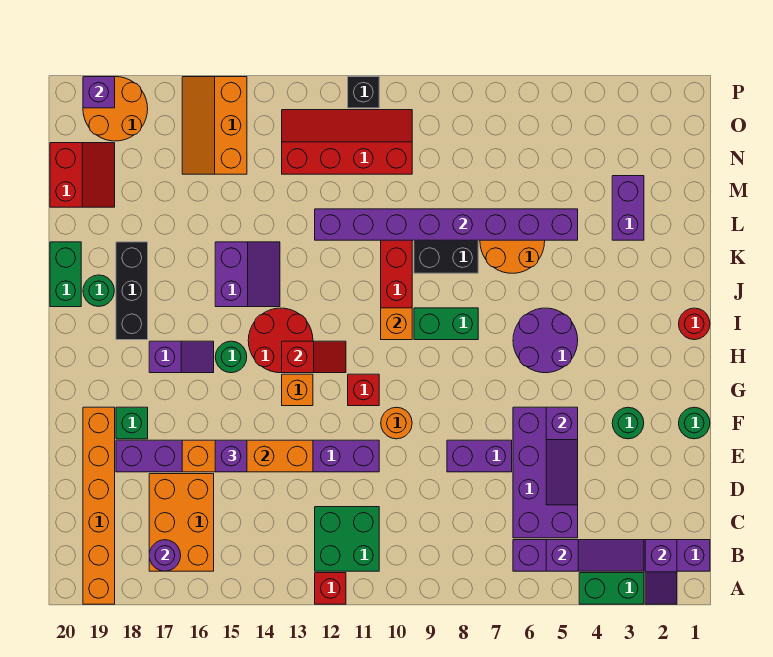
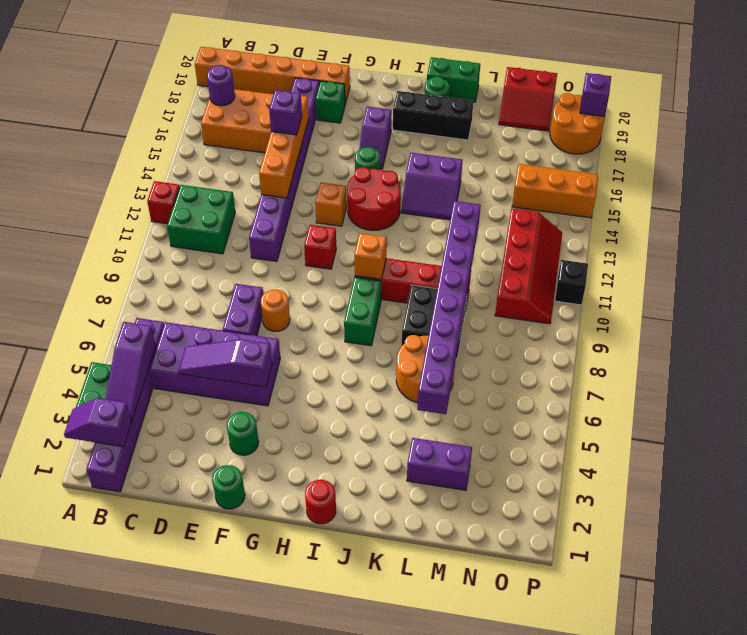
orange 1x1 round brick [381,407,412,439] -> orange 1x1 round brick moved to [261,290,290,331]
purple 2x2 round brick [513,308,578,373] -> none
red 1x2 slope [282,341,346,373] -> none

